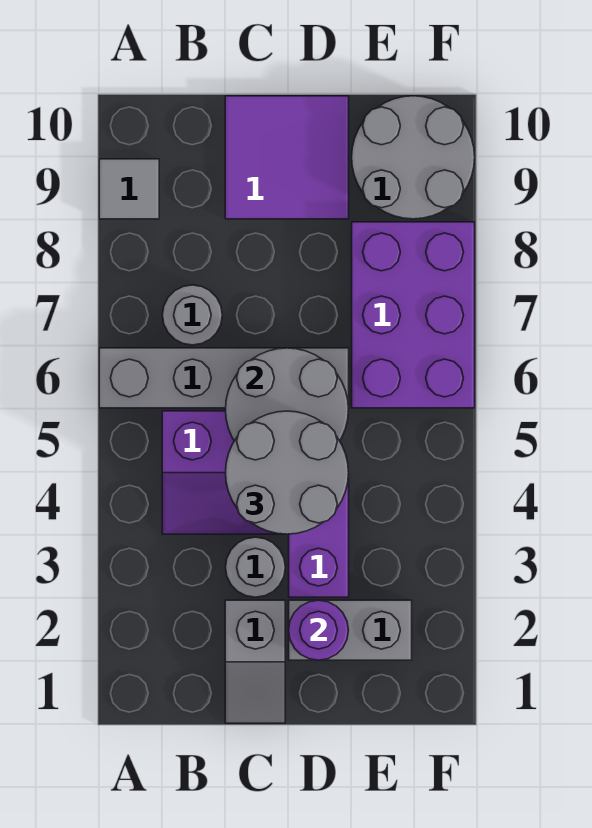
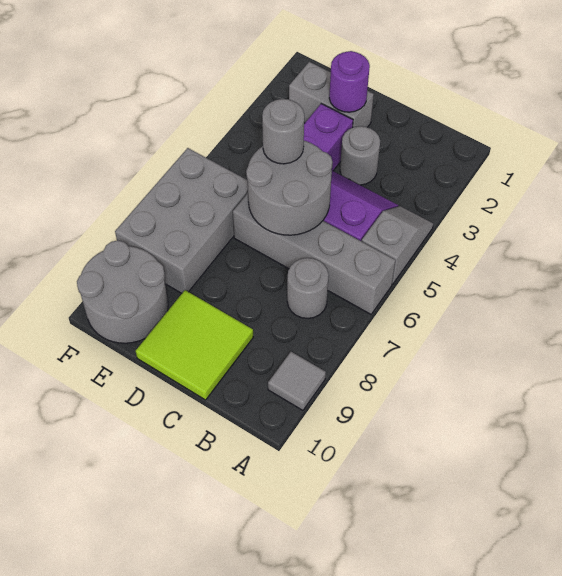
grey 1x2 slope [225,600,285,723] -> grey 1x2 slope moved to [362,206,433,284]
grey 2x2 round brick [225,411,349,534] -> grey 1x1 round brick [262,99,304,164]
purple 2x2 tile [225,96,349,219] -> lime 2x2 tile [136,290,253,400]
purple 2x3 brick [352,222,475,408] -> grey 2x3 brick [115,148,248,293]

